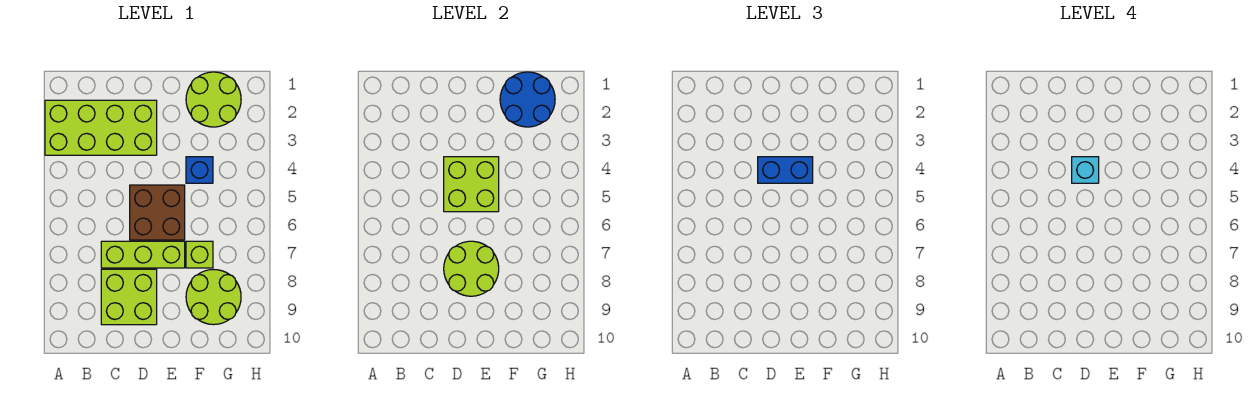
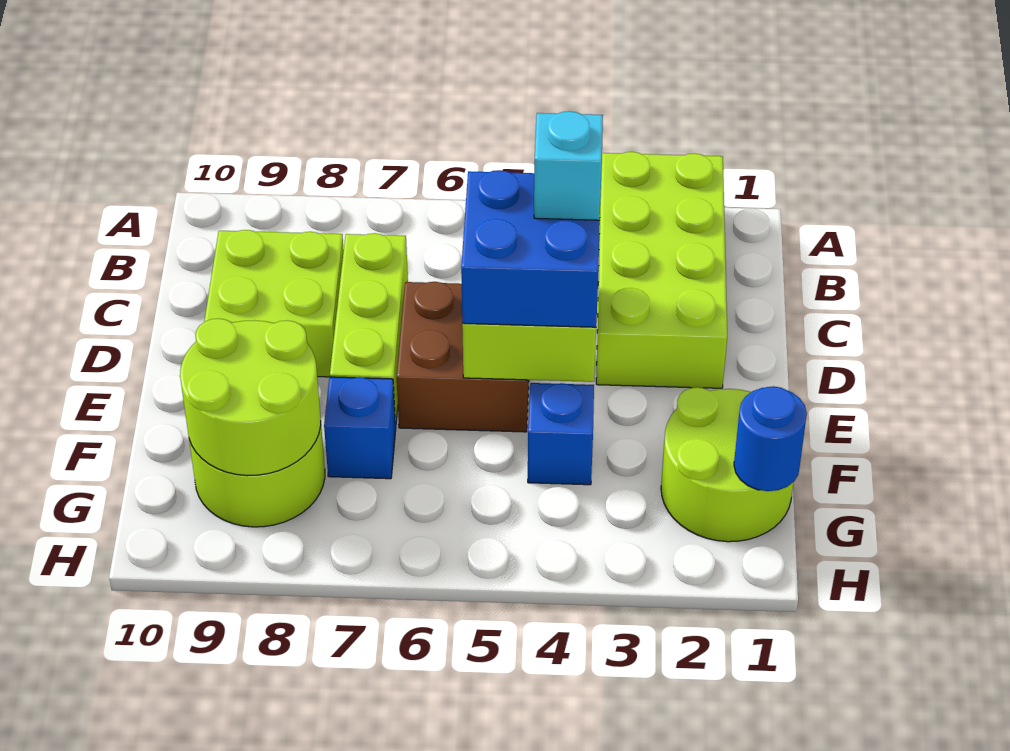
blue 1x2 brick [758,157,813,183] -> blue 2x2 brick [461,170,600,327]
lime 2x2 round brick [444,241,499,296] -> lime 2x2 round brick moved to [180,318,321,476]
blue 2x2 round brick [500,72,555,127] -> blue 1x1 round brick [734,386,807,491]
lime 1x1 brick [186,241,213,268] -> blue 1x1 brick [324,377,396,479]

